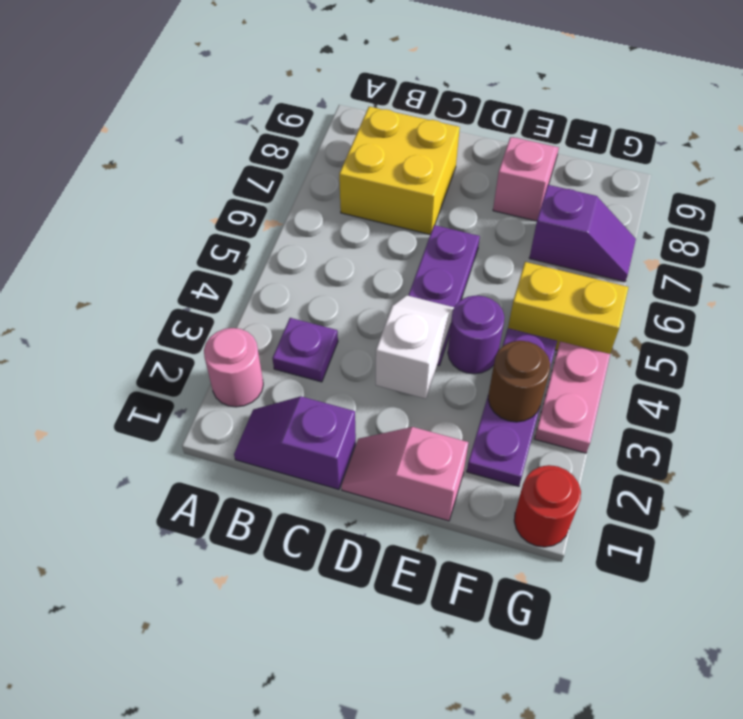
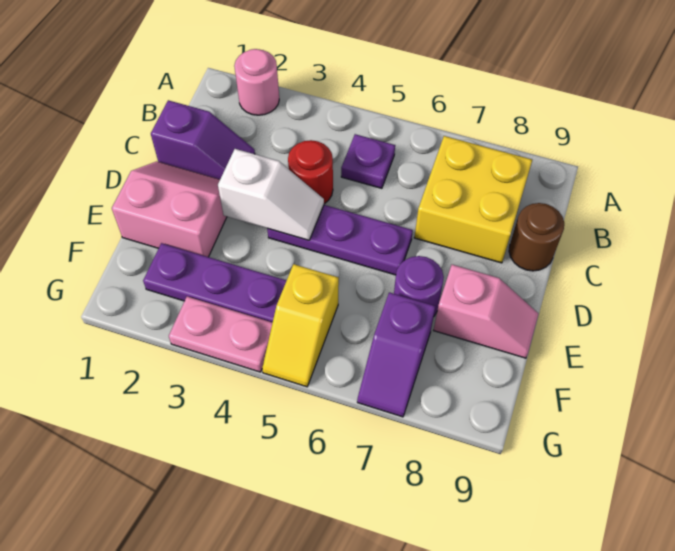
purple 1x2 slope [234,396,356,489] -> purple 1x2 slope turned to [151,100,255,179]
purple 1x1 plate [272,318,338,382] -> purple 1x1 plate moved to [341,134,395,188]
pink 1x2 slope [341,427,468,521] -> pink 2x2 slope [112,161,227,257]
purple 1x1 round brick [448,295,504,374] -> purple 1x1 round brick moved to [394,256,444,316]
brown 1x1 round brick [488,341,550,422] -> brown 1x1 round brick moved to [509,203,564,271]
yellow 1x2 brick [508,262,628,354] -> yellow 1x2 slope [262,264,339,387]
red 1x1 round brick [514,465,581,547] -> red 1x1 round brick moved to [288,140,333,204]

